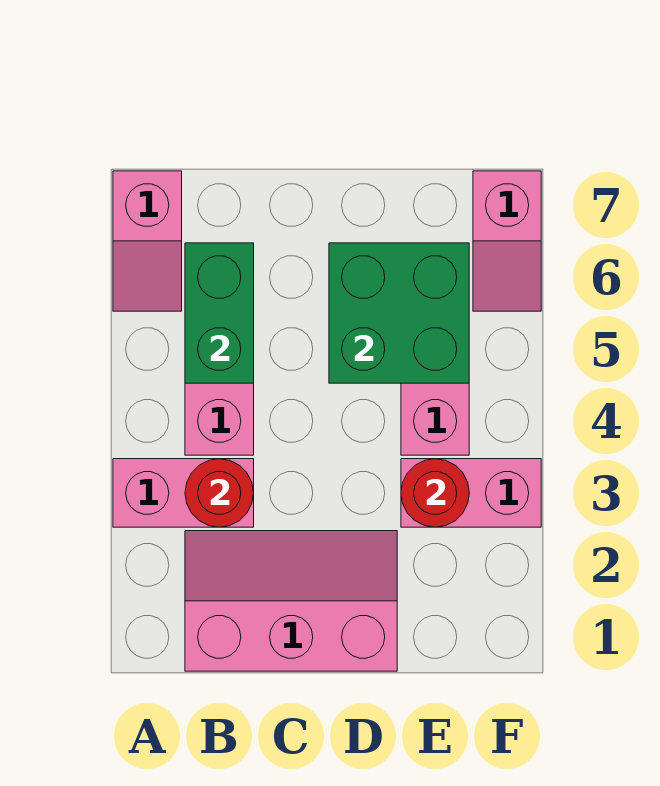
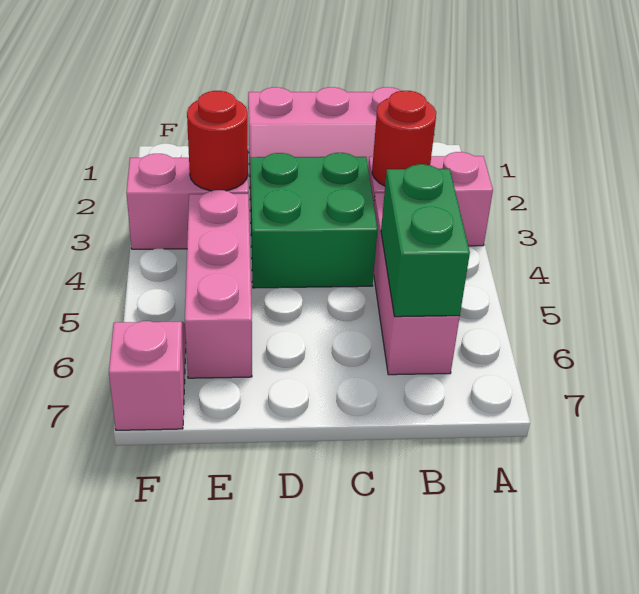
pink 1x2 slope [113,171,182,311] -> none
green 2x2 brick [329,243,469,383] -> green 2x2 brick moved to [250,153,378,288]

